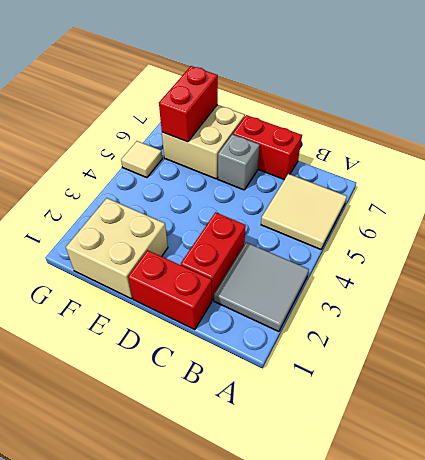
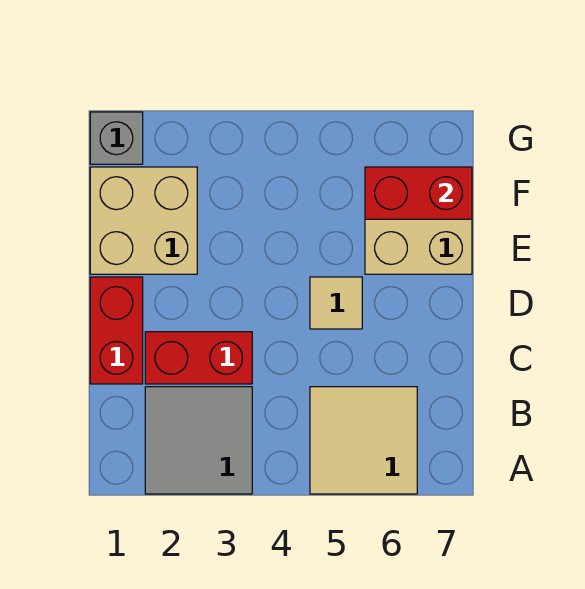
red 1x2 brick [233,115,302,180] -> none
grey 1x1 brick [218,134,260,190] -> grey 1x1 brick moved to [90,112,143,164]
tan 1x1 tile [121,141,162,178] -> tan 1x1 tile moved to [310,277,362,329]

